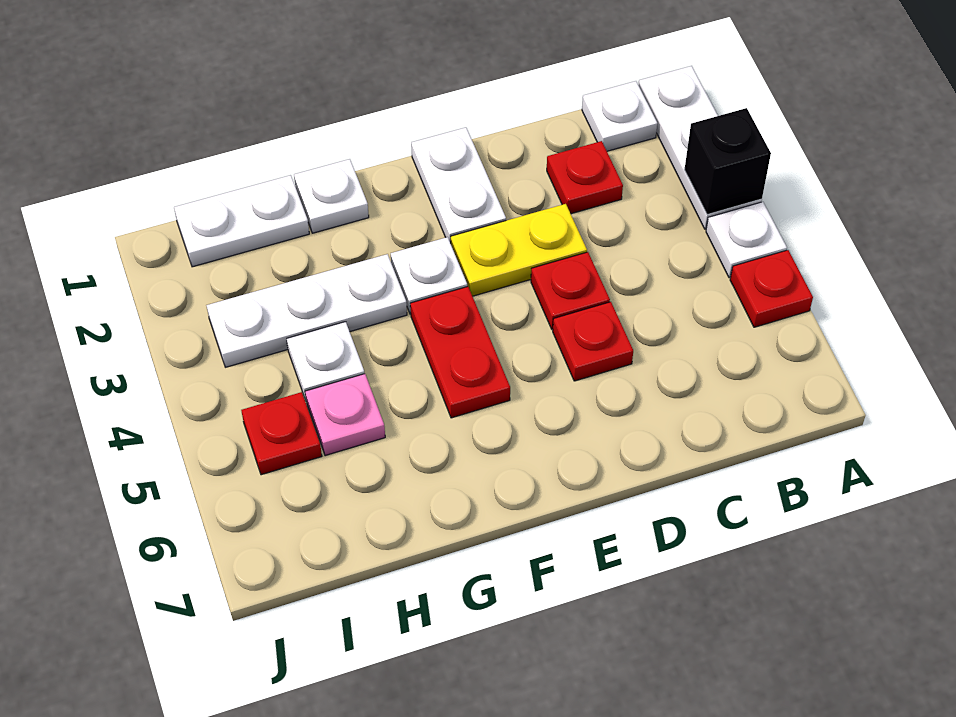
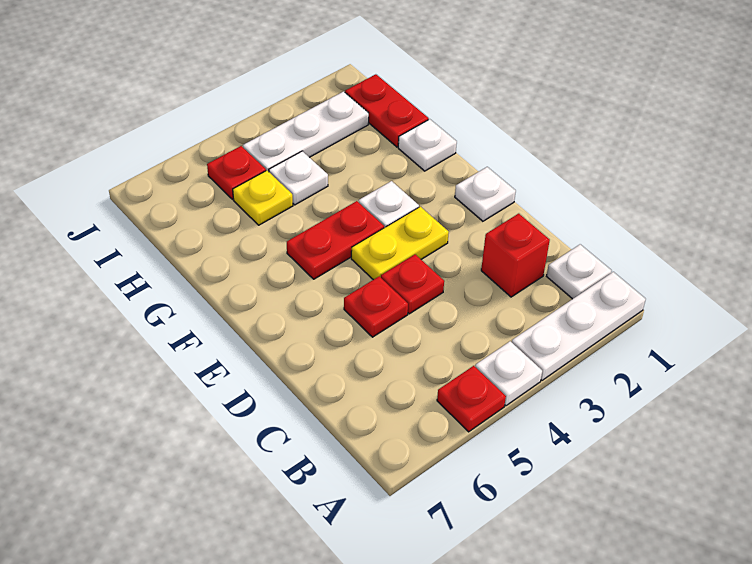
black 1x1 brick [684,108,771,215] -> none
red 1x1 plate [547,141,623,214] -> red 1x1 brick [481,214,550,297]
yellow 1x2 plate [451,204,587,296] -> yellow 1x2 plate turned to [351,207,449,280]
white 1x2 plate [411,127,506,243] -> white 1x1 plate [455,167,516,221]
white 1x3 plate [206,254,407,367] -> white 1x3 plate turned to [243,92,369,172]
white 1x2 plate [174,175,309,267] -> red 1x2 plate [345,74,429,147]
pink 1x1 plate [305,374,385,456] -> yellow 1x1 plate [233,171,293,225]

